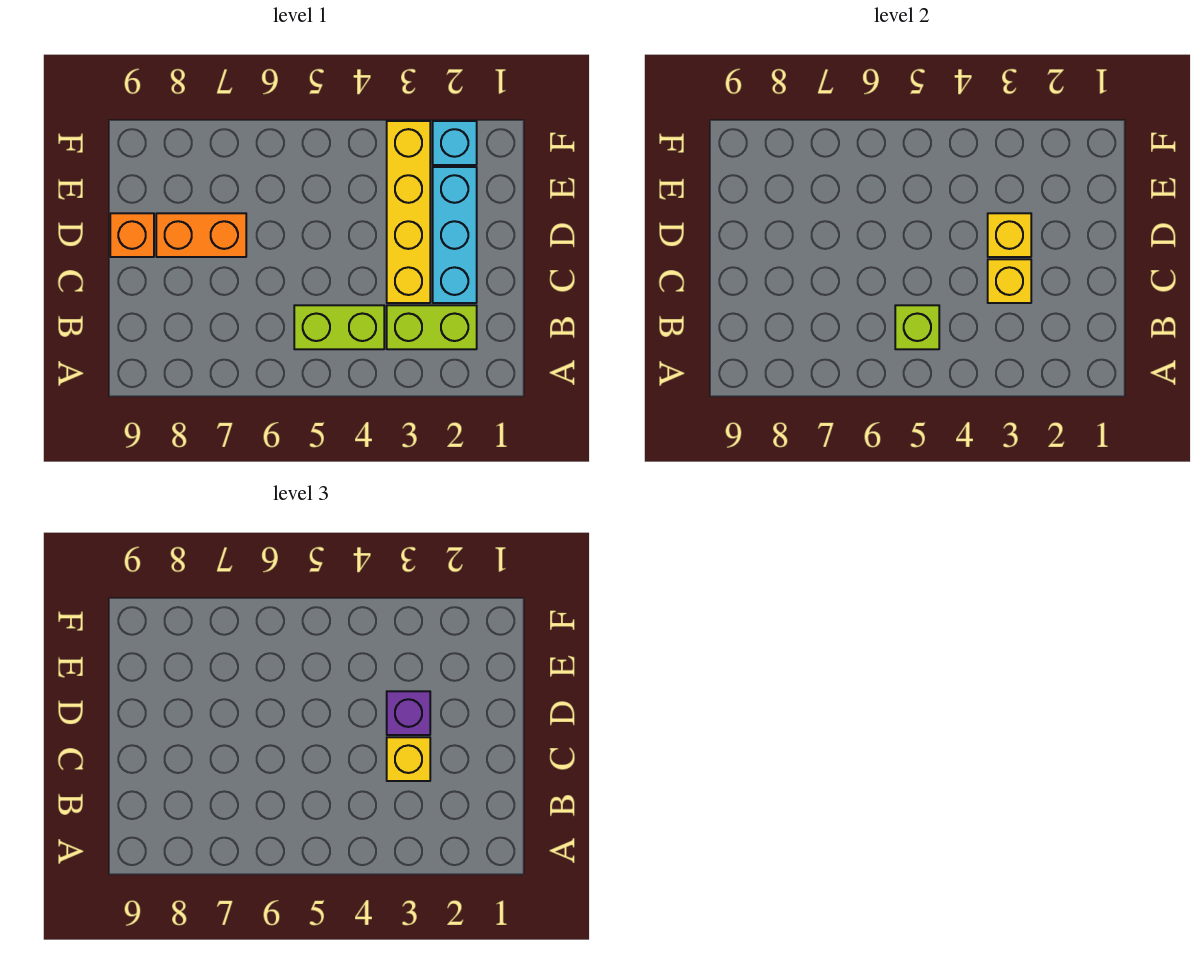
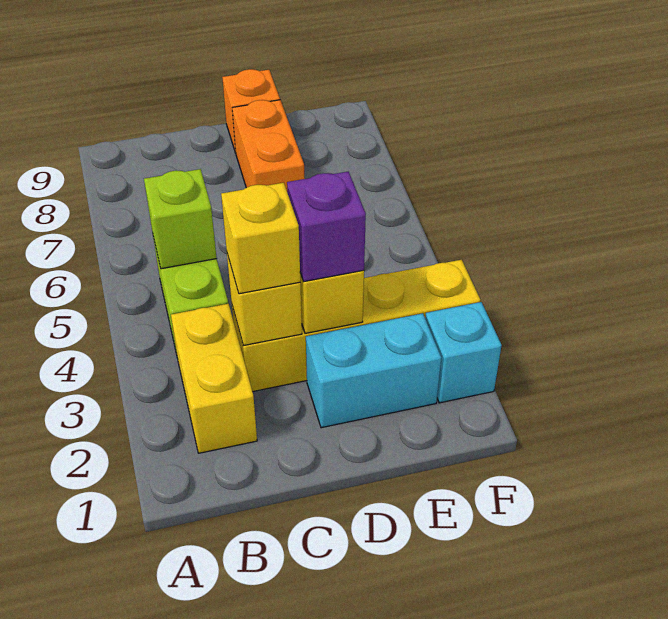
lime 1x2 brick [387,305,477,349] -> yellow 1x2 brick [171,304,257,453]
cyan 1x3 brick [433,167,477,303] -> cyan 1x2 brick [306,313,441,428]

